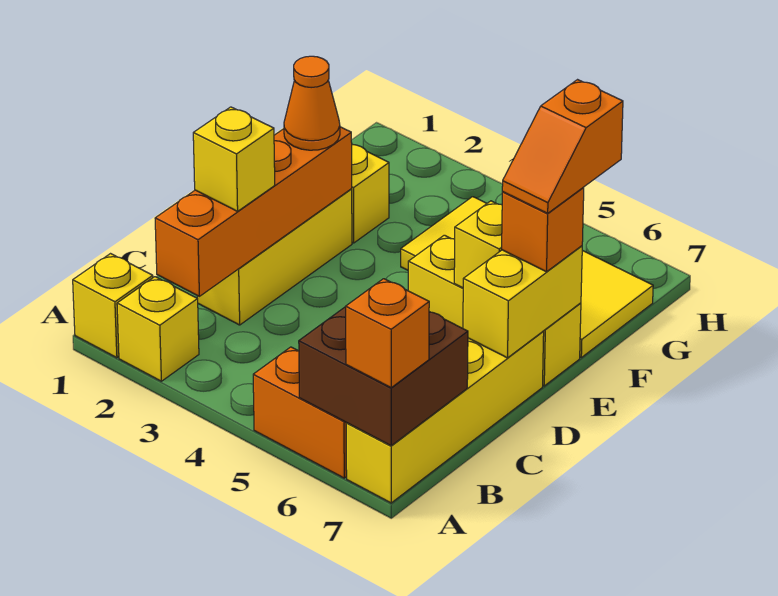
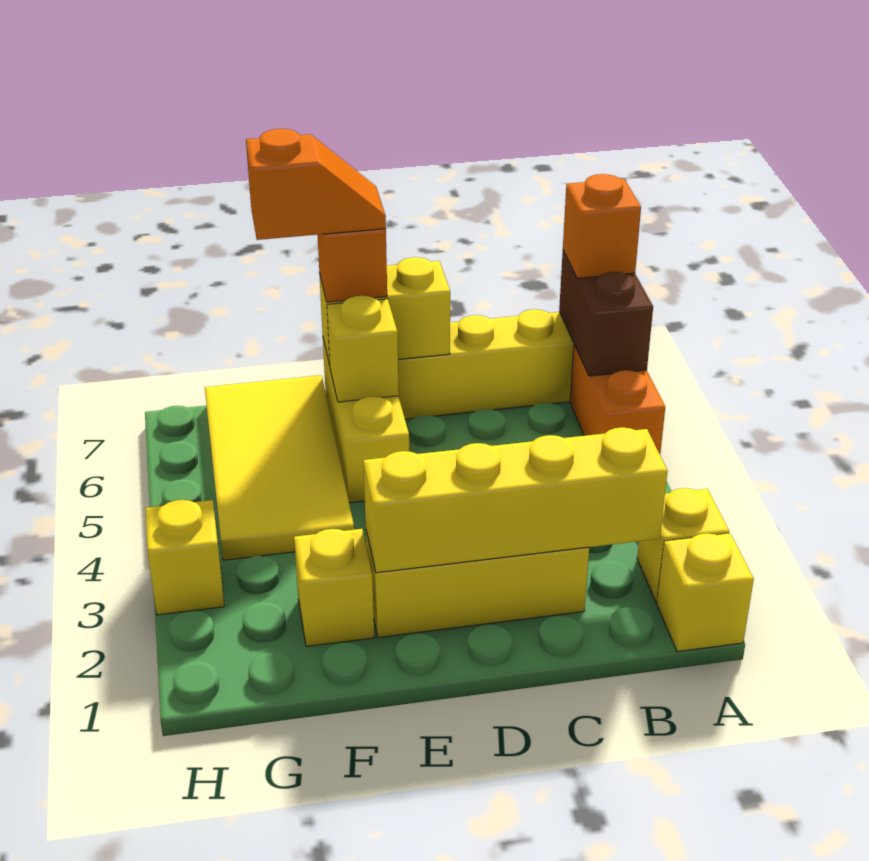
brown 2x2 brick [299,307,468,446] -> brown 1x2 brick [559,251,653,376]
orange 1x4 brick [155,127,352,296] -> yellow 1x4 brick [363,427,668,573]
yellow 1x1 brick [193,107,275,211] -> yellow 1x1 brick moved to [145,500,224,615]
orange 1x1 cone [284,56,340,150] -> none

